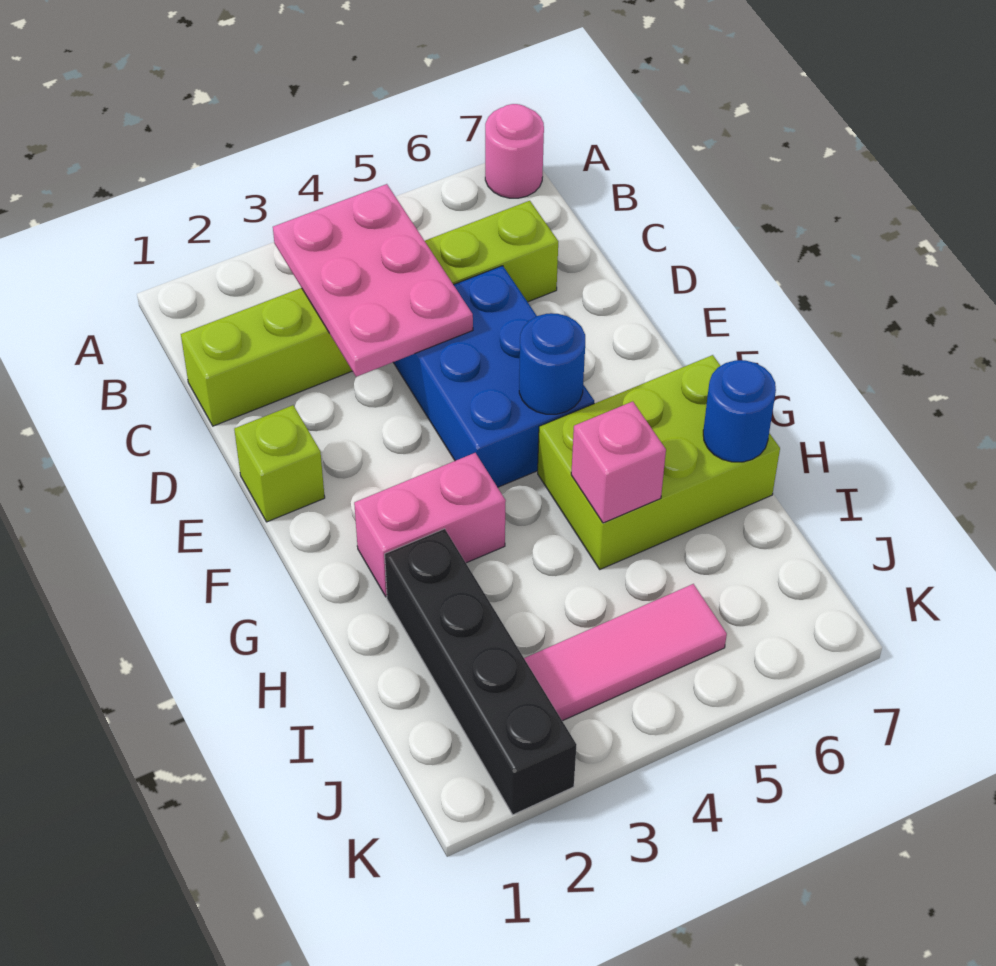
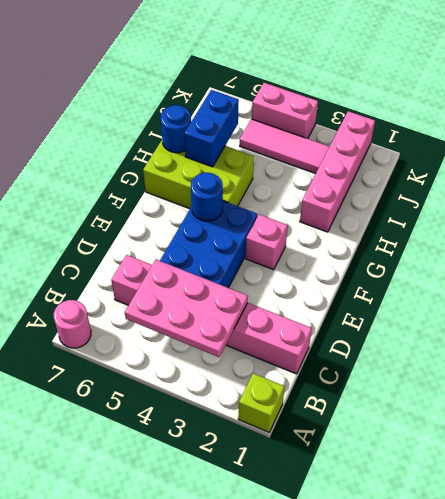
pink 2x3 plate [273,184,473,377] -> pink 2x3 plate turned to [125,260,248,357]
lime 1x6 brick [181,201,558,426] -> pink 1x6 brick [111,255,312,374]
lime 1x1 brick [234,405,325,522] -> lime 1x1 brick moved to [238,373,285,432]
pink 1x2 brick [354,453,506,597] -> pink 1x2 brick moved to [252,83,318,139]
black 1x4 brick [385,529,576,815] -> pink 1x4 brick [300,111,375,232]
pink 1x1 brick [571,401,666,523] -> pink 1x1 brick moved to [246,214,288,270]
none -> blue 1x2 brick [184,90,239,167]

